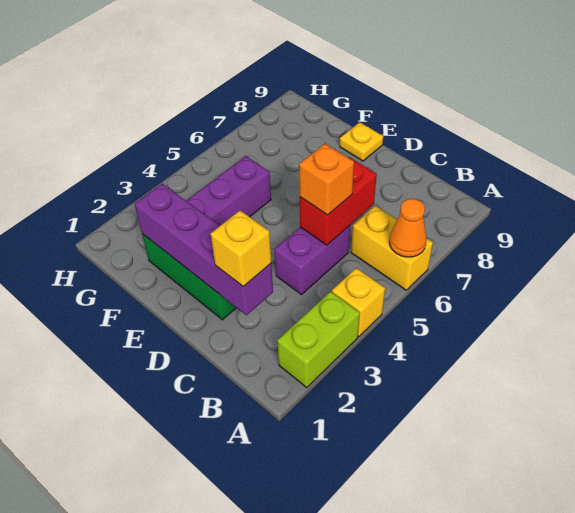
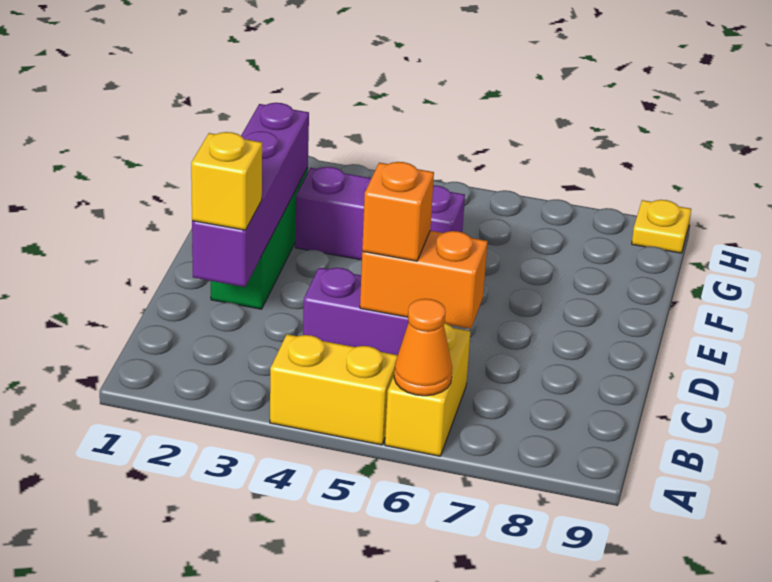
lime 1x2 brick [277,291,360,387] -> none
yellow 1x1 brick [332,268,385,337] -> yellow 1x2 brick [270,334,398,445]
red 1x2 brick [300,157,377,245] -> orange 1x2 brick [360,231,488,329]
yellow 1x1 plate [340,122,383,161] -> yellow 1x1 plate moved to [632,200,691,253]

